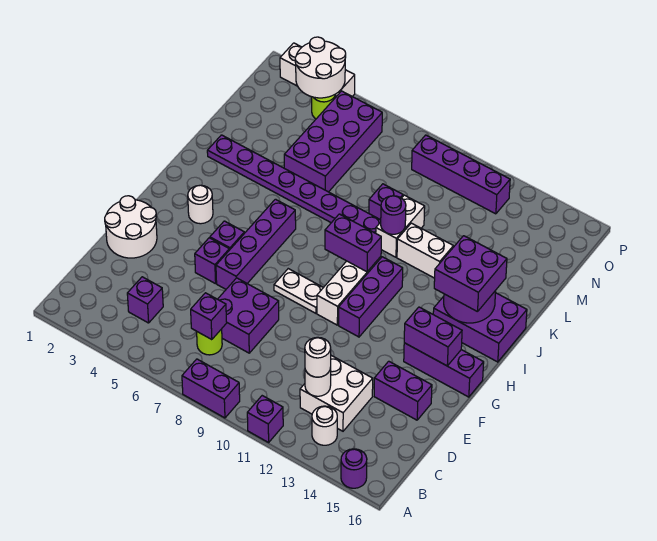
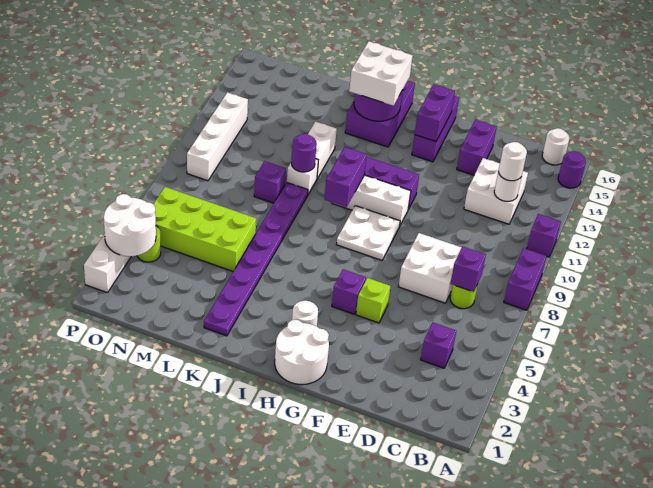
white 1x1 round brick [312,406,337,445] -> white 1x1 round brick moved to [542,128,569,165]
purple 2x2 brick [218,278,279,353] -> white 2x2 brick [398,233,462,303]
white 2x2 round brick [105,196,157,258] -> white 2x2 round brick moved to [275,320,329,385]
purple 1x1 brick [195,238,229,284] -> lime 1x1 brick [356,278,390,323]
purple 1x4 brick [216,199,296,289] -> none
white 1x2 plate [274,269,323,313] -> white 2x2 plate [336,206,400,260]
purple 2x2 brick [434,236,507,312] -> white 2x2 brick [349,41,413,106]
white 1x2 brick [376,195,425,257] -> white 1x1 brick [287,159,318,194]
purple 2x4 brick [284,91,382,192] -> lime 2x4 brick [154,187,256,272]
purple 1x4 brick [412,135,510,214] -> white 1x4 brick [187,92,248,181]

